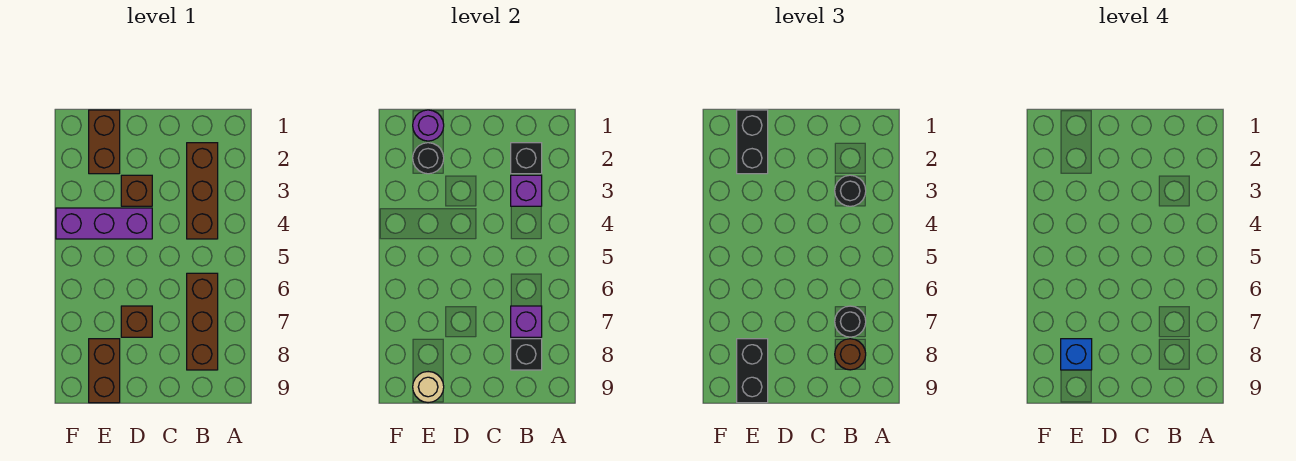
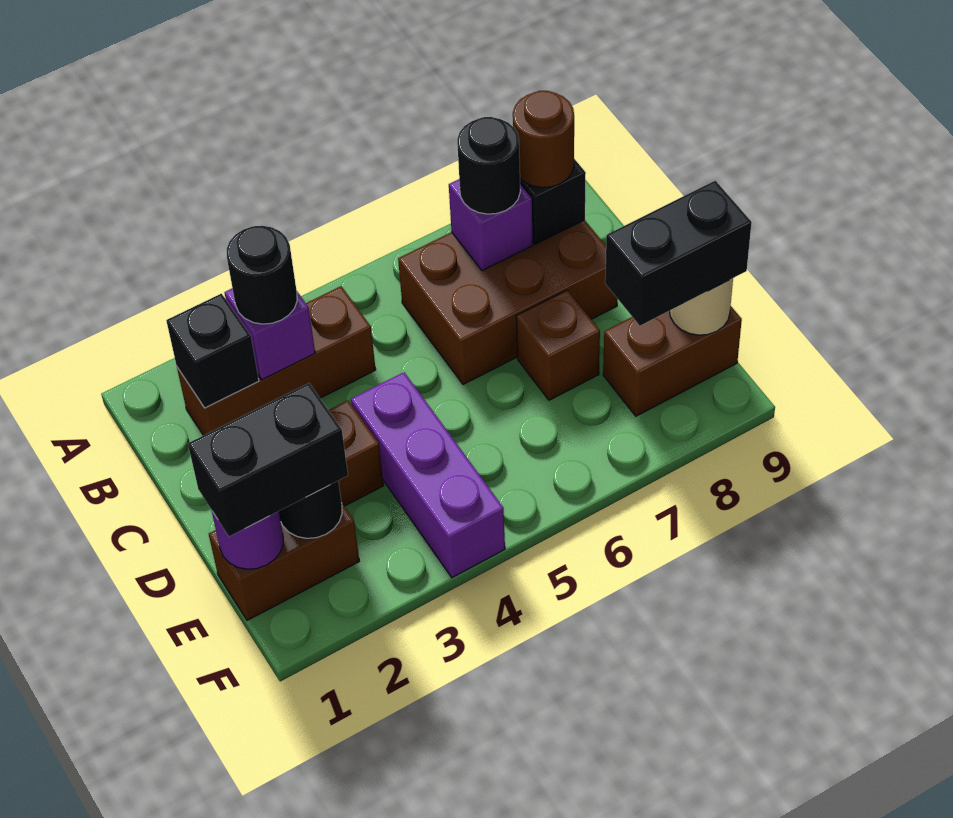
brown 1x3 brick [187,273,218,370] -> brown 2x3 brick [398,220,618,385]
blue 1x1 brick [1061,339,1092,370] -> none

